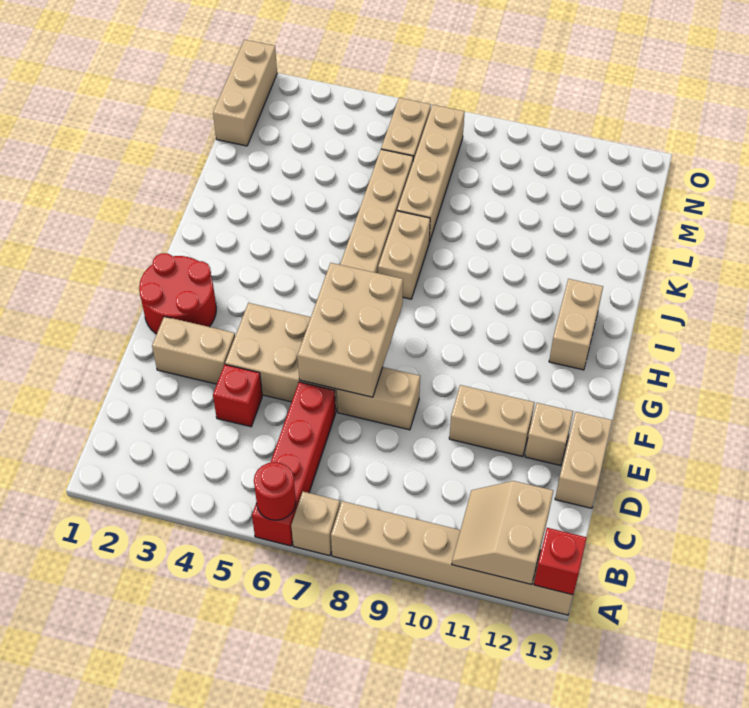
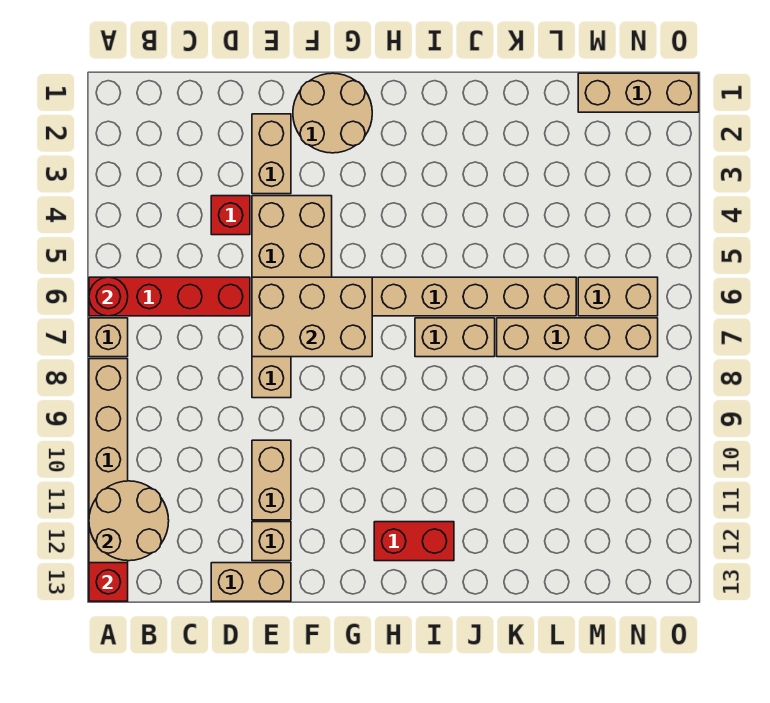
tan 2x2 slope [452,481,553,585] -> tan 2x2 round brick [89,481,169,561]
red 2x2 round brick [139,253,216,334] -> tan 2x2 round brick [293,73,372,153]
tan 1x2 brick [549,279,603,370] -> red 1x2 brick [374,522,454,561]

